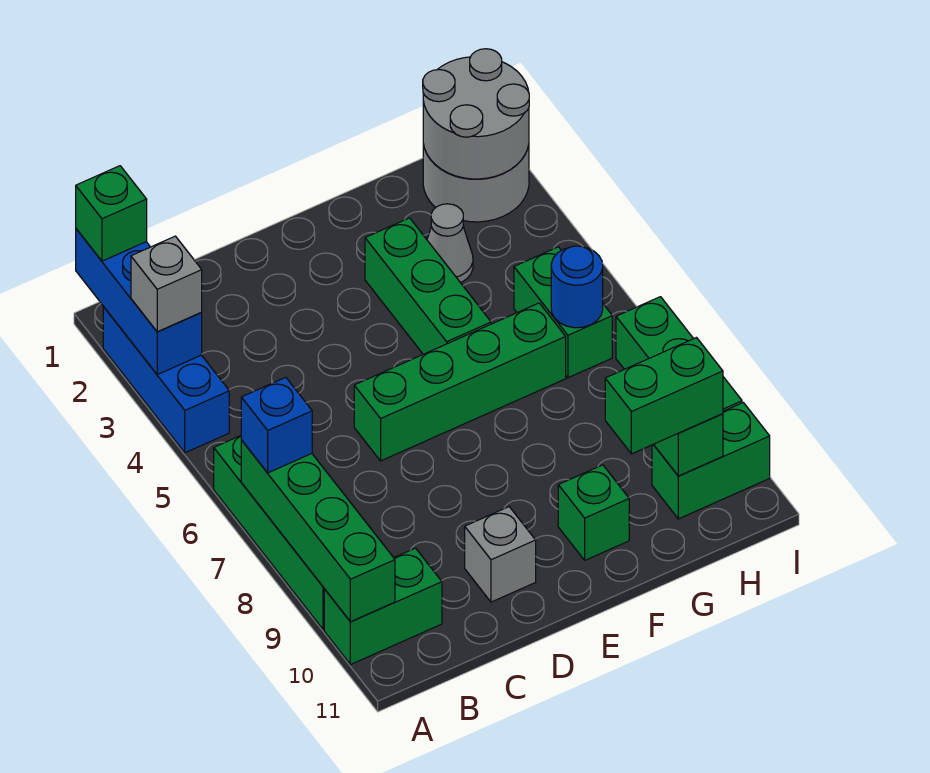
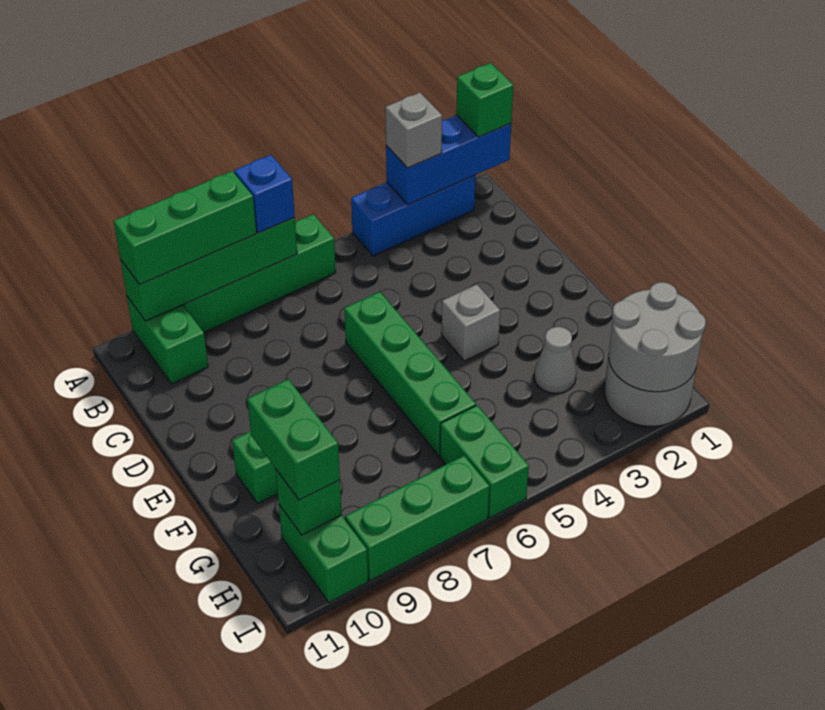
grey 1x1 brick [465,507,536,602] -> grey 1x1 brick moved to [442,284,500,361]
green 1x3 brick [365,218,491,354] -> green 1x3 brick moved to [114,171,256,285]
green 1x2 brick [514,247,612,378] -> green 1x2 brick turned to [440,405,529,518]
blue 1x1 round brick [551,246,603,328] -> none

